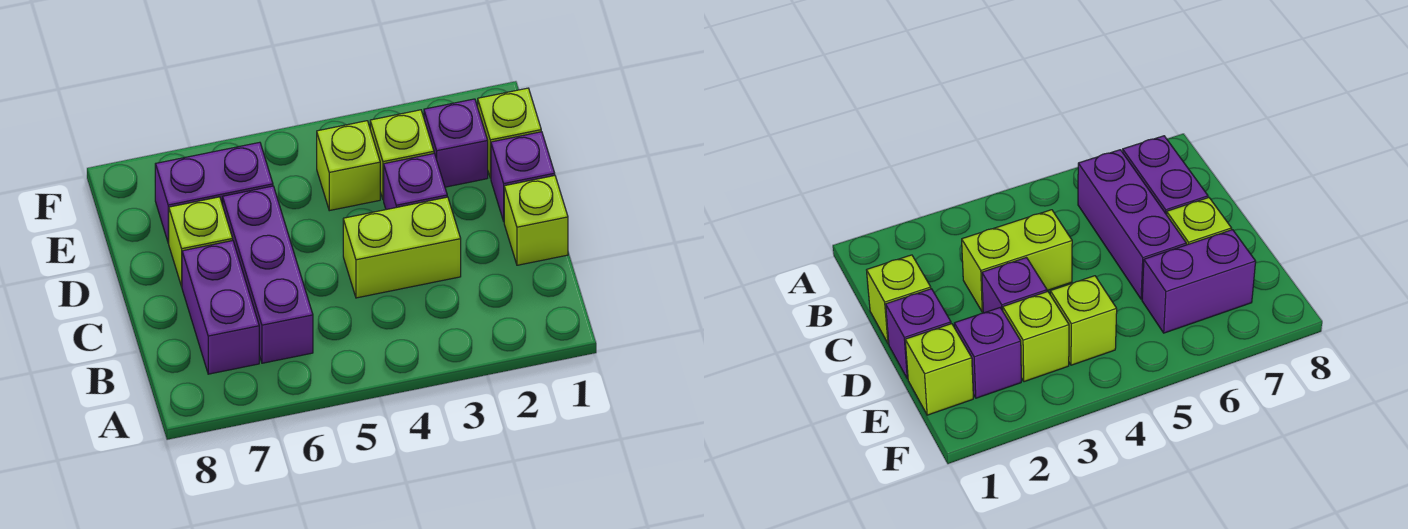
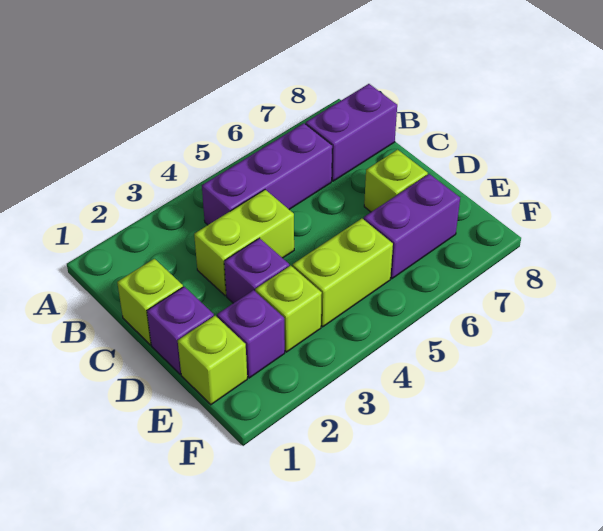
purple 1x3 brick [223,186,313,363] -> purple 1x3 brick turned to [202,123,332,225]
purple 1x2 brick [182,241,259,374] -> purple 1x2 brick turned to [306,84,397,181]
lime 1x1 brick [317,121,380,211] -> lime 1x2 brick [293,219,393,327]

